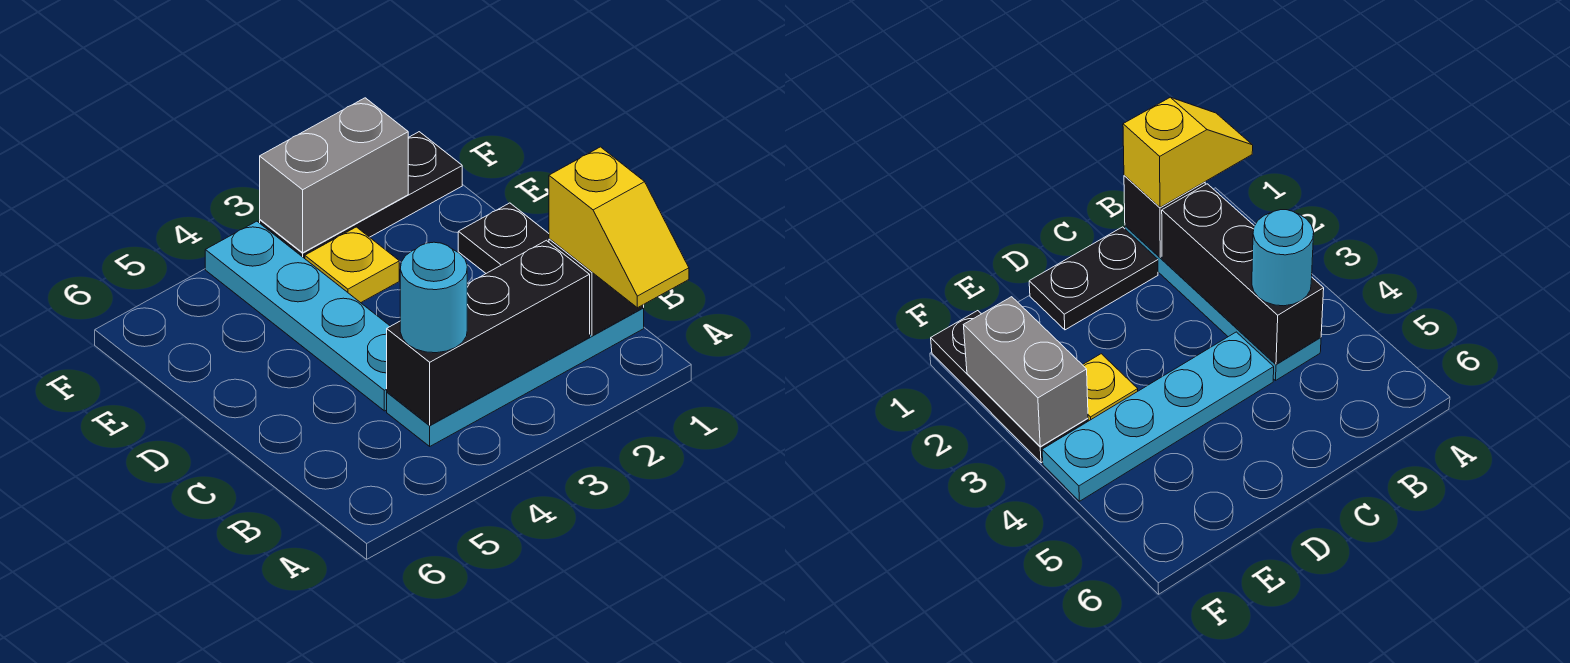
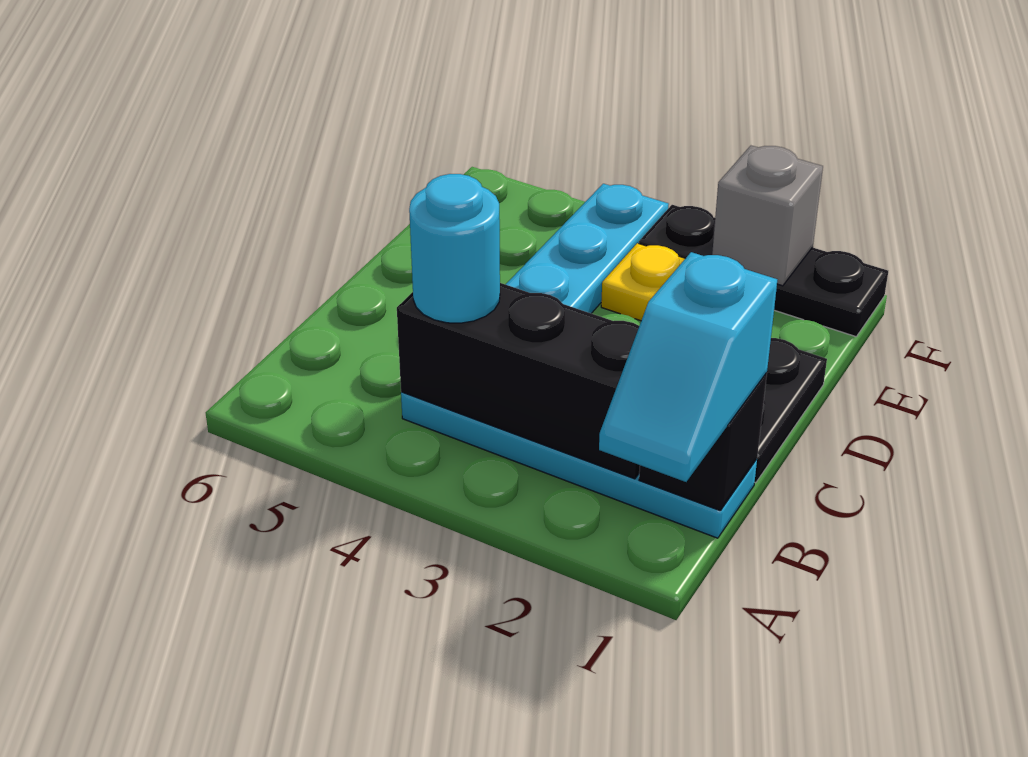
yellow 1x2 slope [549,147,689,308] -> cyan 1x2 slope [599,252,777,482]
grey 1x2 brick [260,98,408,253] -> grey 1x1 brick [712,146,823,286]

